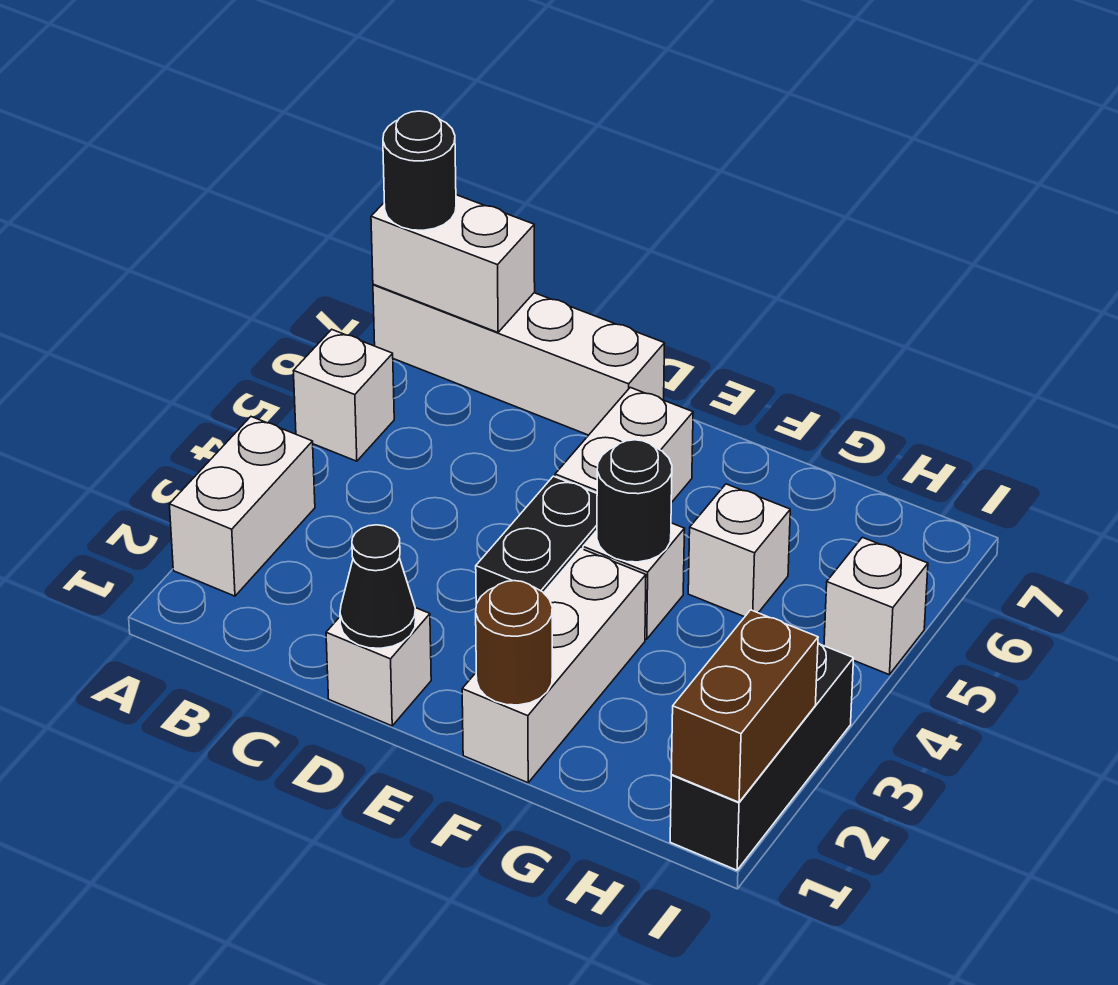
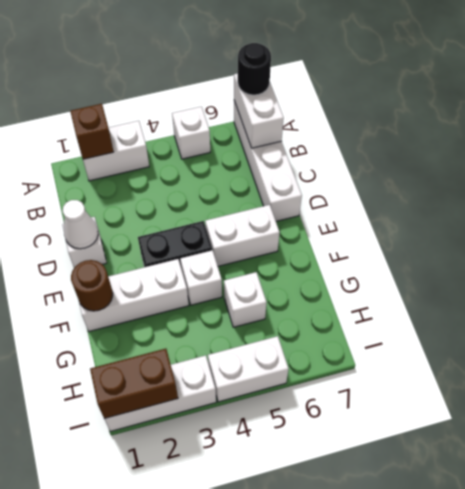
none -> brown 1x1 brick [70,104,114,159]
black 1x1 cone [340,525,416,648] -> white 1x1 cone [63,200,98,249]
black 1x1 round brick [597,440,672,562] -> none
black 1x3 brick [670,643,854,870] -> white 1x3 brick [105,355,216,432]
white 1x1 brick [824,537,928,674] -> white 1x2 brick [208,336,289,402]

